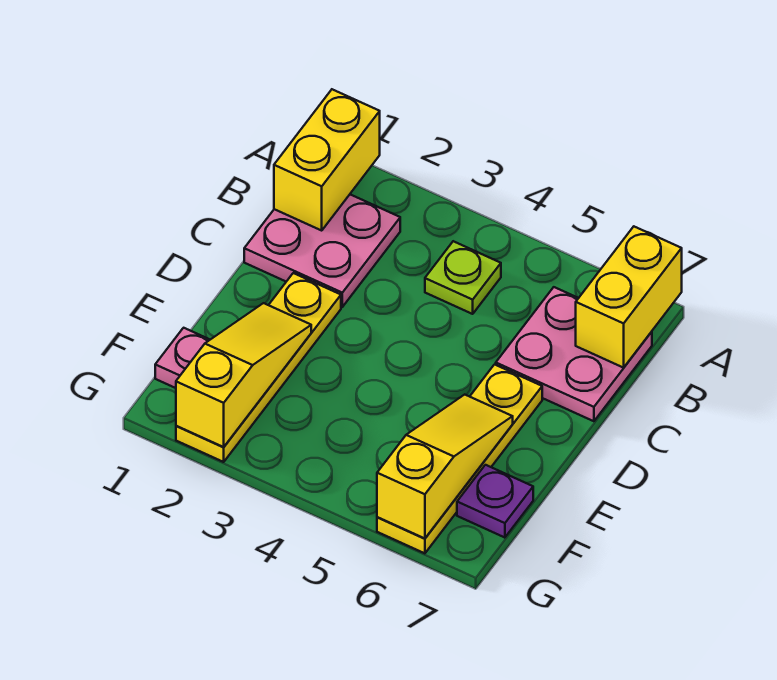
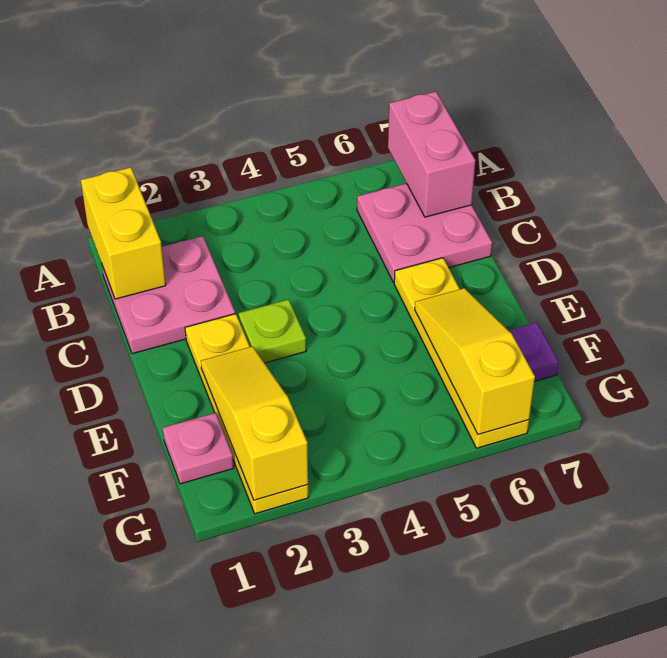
yellow 1x2 brick [576,227,682,368] -> pink 1x2 brick [388,92,476,217]
lime 1x1 plate [425,241,501,314] -> lime 1x1 plate moved to [239,300,306,363]

